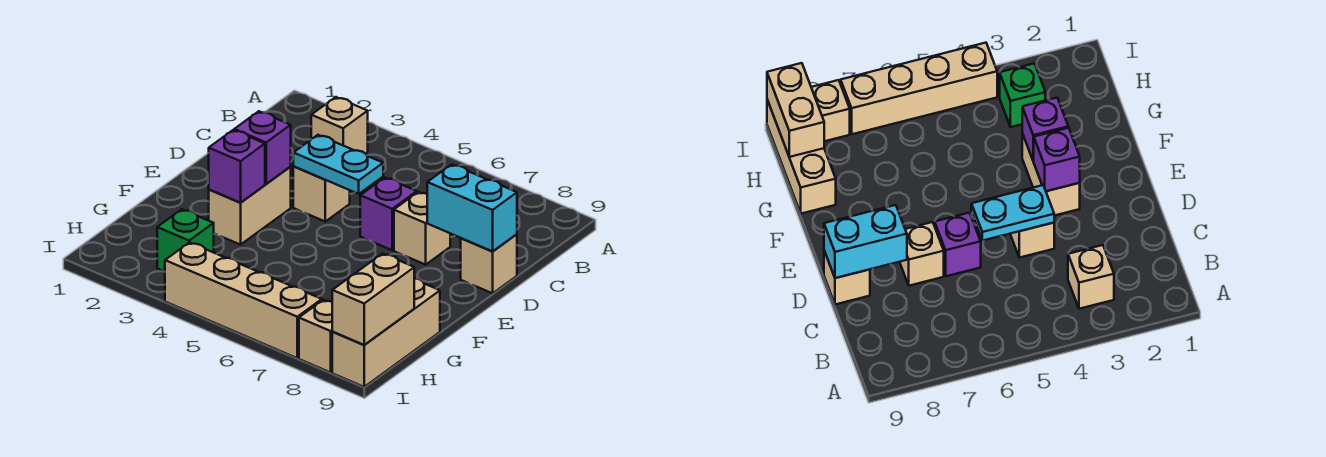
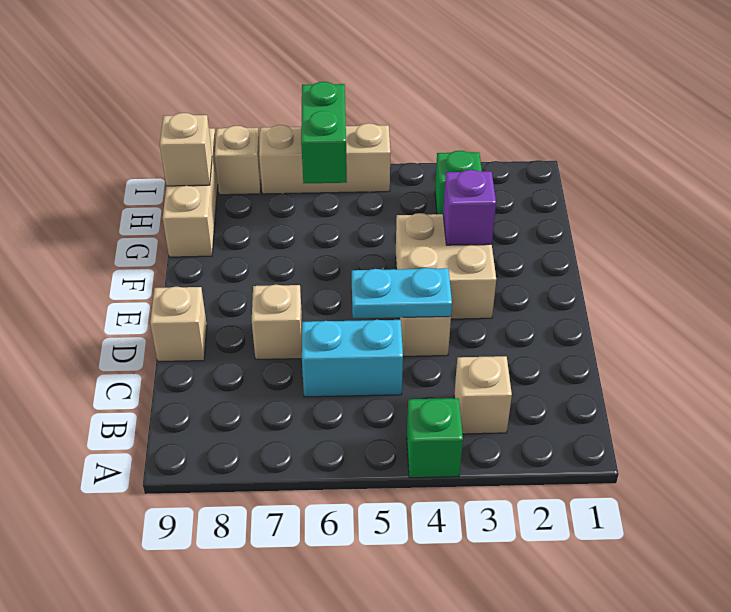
none -> green 1x1 brick [407,398,463,478]
purple 1x1 brick [360,178,417,250] -> none
cyan 1x2 brick [427,164,517,251] -> cyan 1x2 brick moved to [302,320,403,397]
tan 1x2 brick [209,167,291,245] -> tan 2x2 brick [396,213,496,319]
purple 1x1 brick [234,111,291,184] -> none
none -> green 1x2 brick [301,82,347,183]
tan 1x2 brick [332,254,414,345] -> tan 1x1 brick [160,113,212,186]
tan 1x4 brick [165,242,322,358] -> tan 1x3 brick [259,123,390,194]

